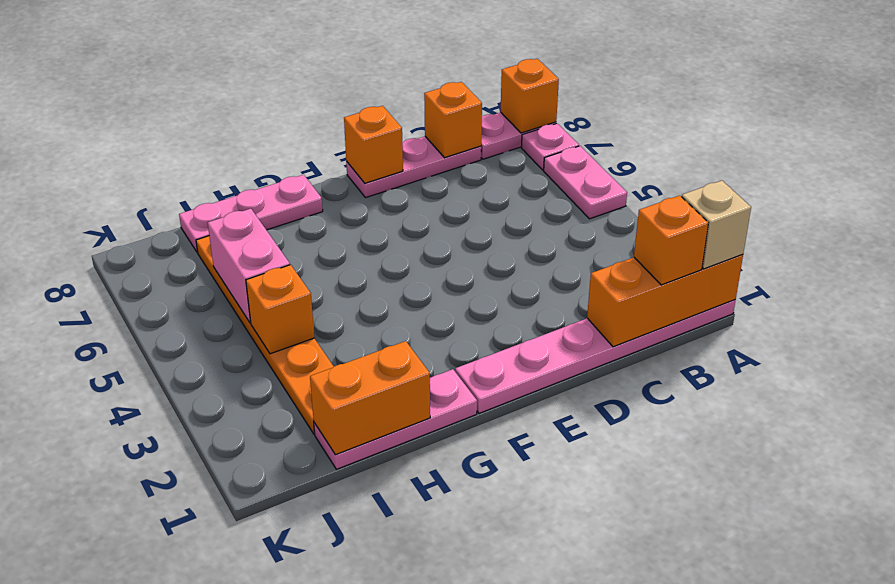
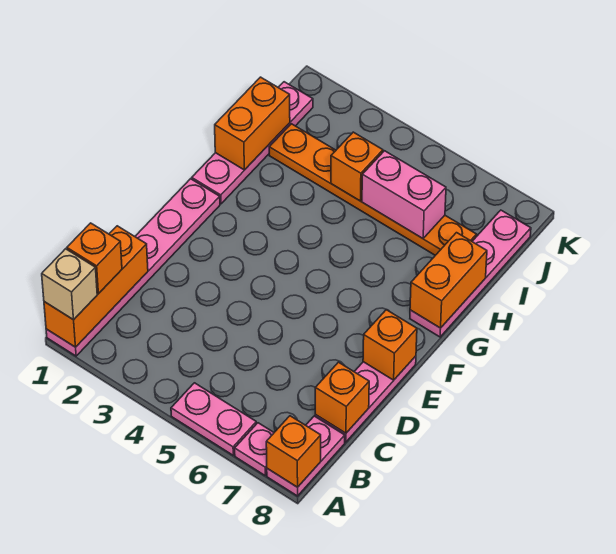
pink 1x3 plate [314,369,477,469] -> pink 1x4 plate [192,82,313,204]
pink 1x3 plate [179,175,323,253] -> pink 1x4 plate [410,210,531,337]
none -> orange 1x2 brick [410,233,487,328]

